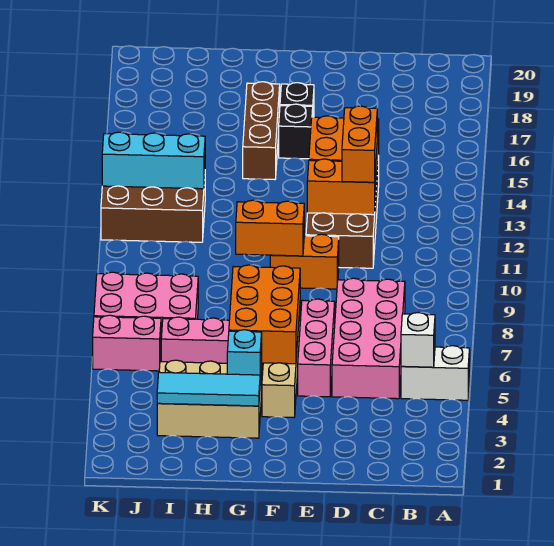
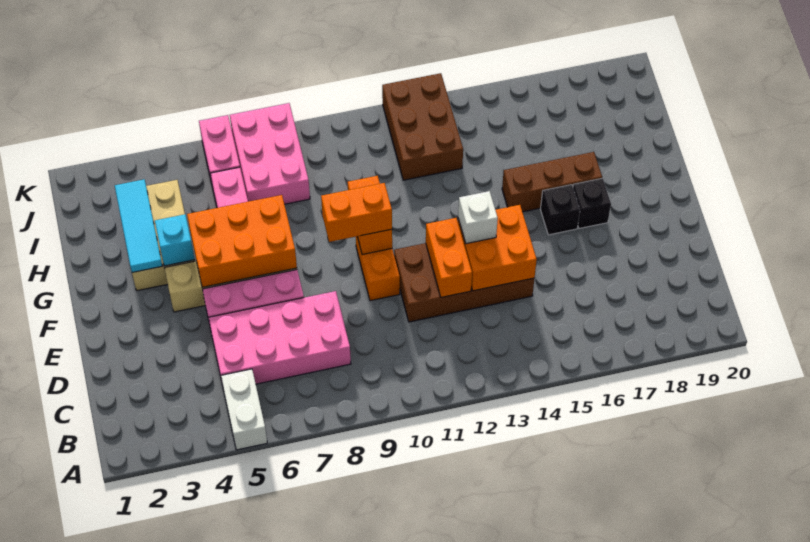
white 1x1 brick [401,313,435,367] -> white 1x1 brick moved to [458,191,498,244]
orange 1x2 brick [342,106,377,182] -> orange 1x2 brick moved to [321,183,392,242]
cyan 1x3 brick [102,132,205,189] -> none

